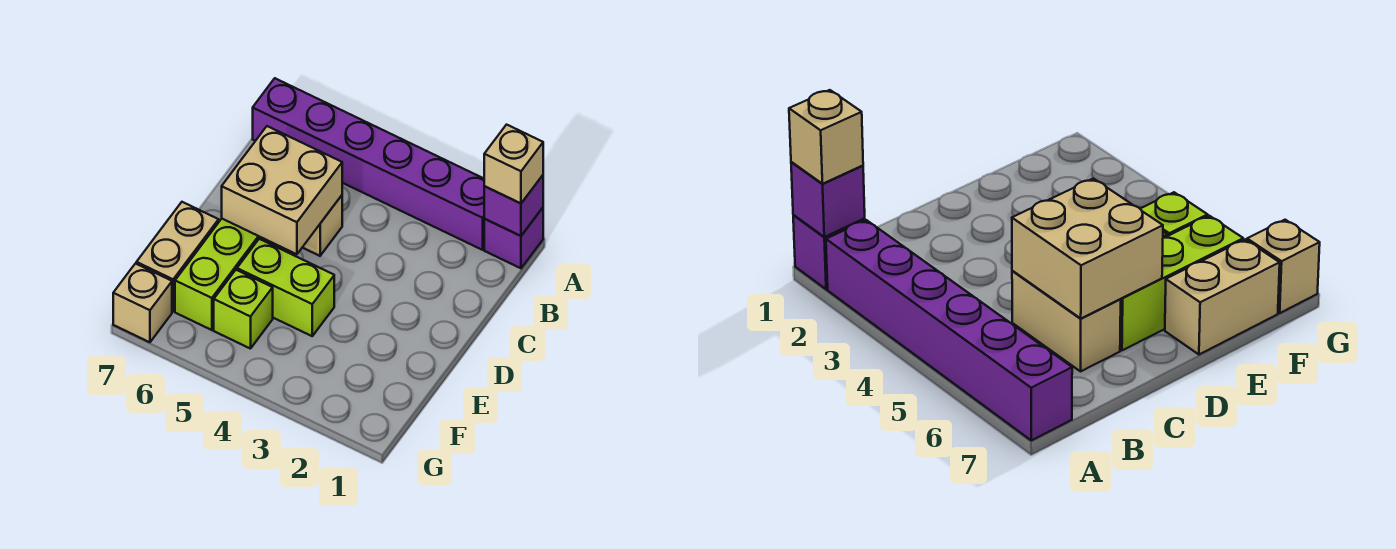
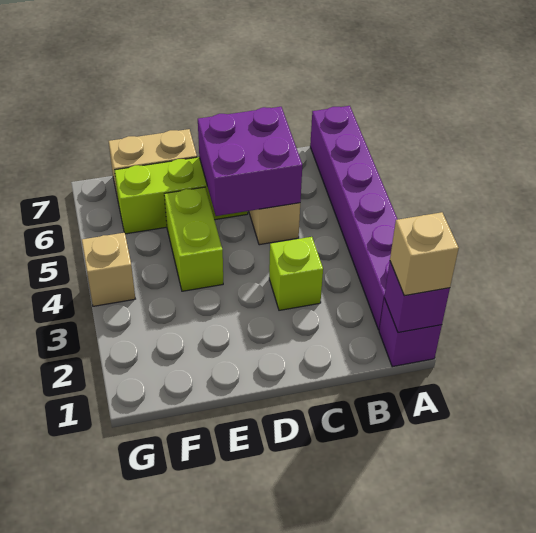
tan 2x2 brick [222,126,342,254] -> purple 2x2 brick [198,107,302,216]
lime 1x1 brick [214,270,273,349] -> lime 1x1 brick moved to [269,237,323,310]
tan 1x1 brick [113,264,172,342] -> tan 1x1 brick moved to [82,233,135,306]

